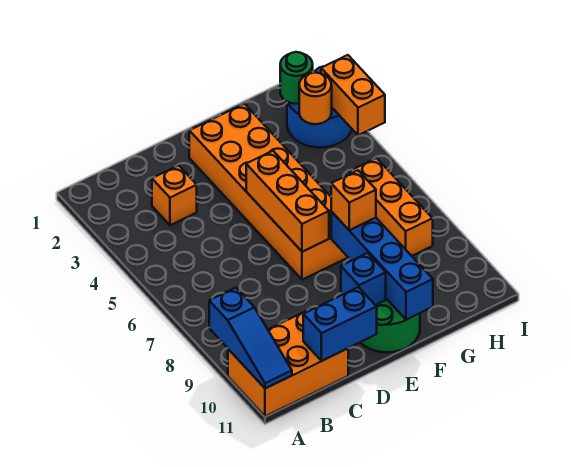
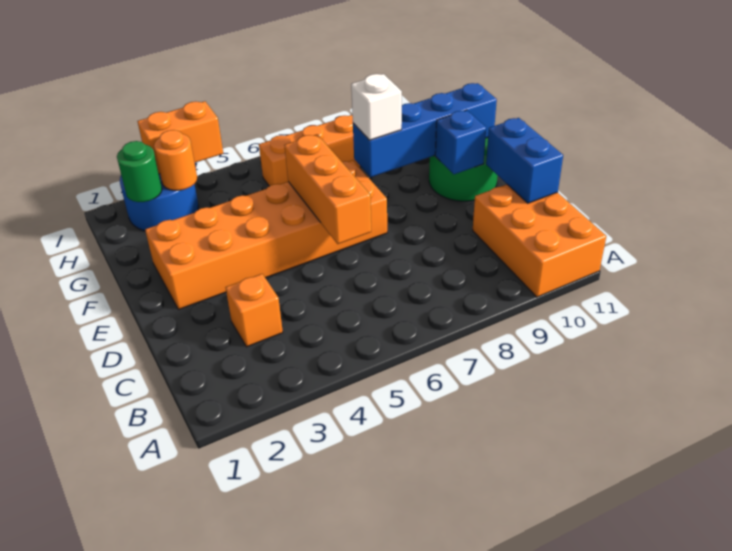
blue 1x3 slope [209,288,292,388] -> none
orange 1x3 brick [246,151,329,252] -> orange 1x3 brick turned to [284,134,371,244]
orange 1x1 brick [331,170,376,230] -> white 1x1 brick [351,74,402,140]

